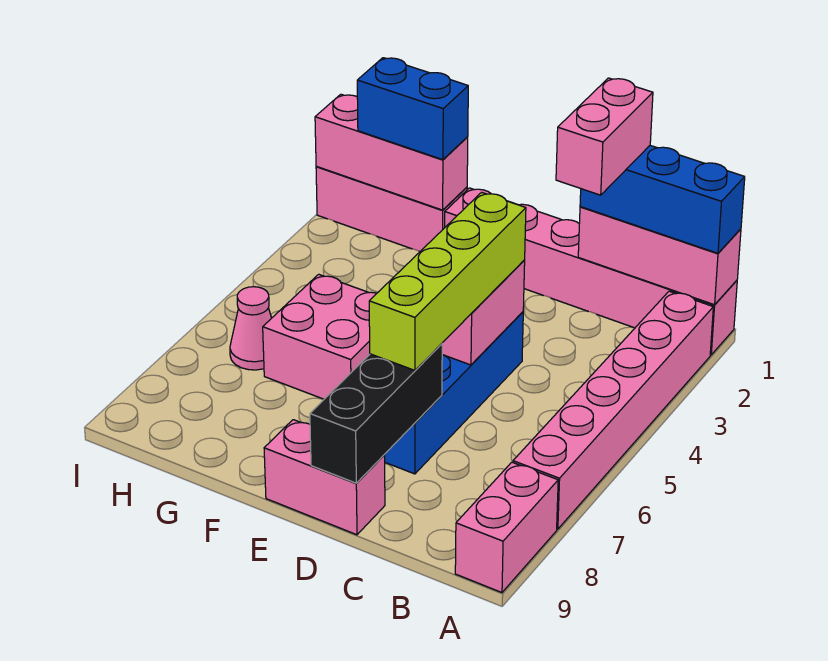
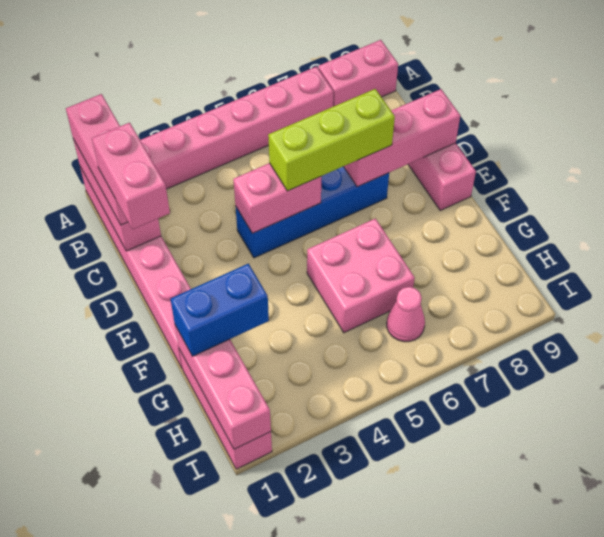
blue 1x3 brick [580,146,745,253] -> pink 1x3 brick [66,94,128,225]
pink 1x2 brick [556,78,653,195] -> pink 1x2 brick turned to [92,123,170,229]
lime 1x4 brick [369,192,526,370] -> lime 1x3 brick [268,89,395,191]
black 1x3 brick [310,344,442,483] -> pink 1x3 brick [344,89,460,187]
blue 1x2 brick [357,58,468,160] -> blue 1x2 brick turned to [170,264,269,356]

